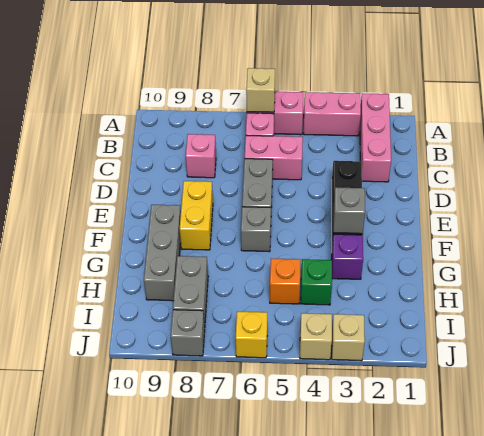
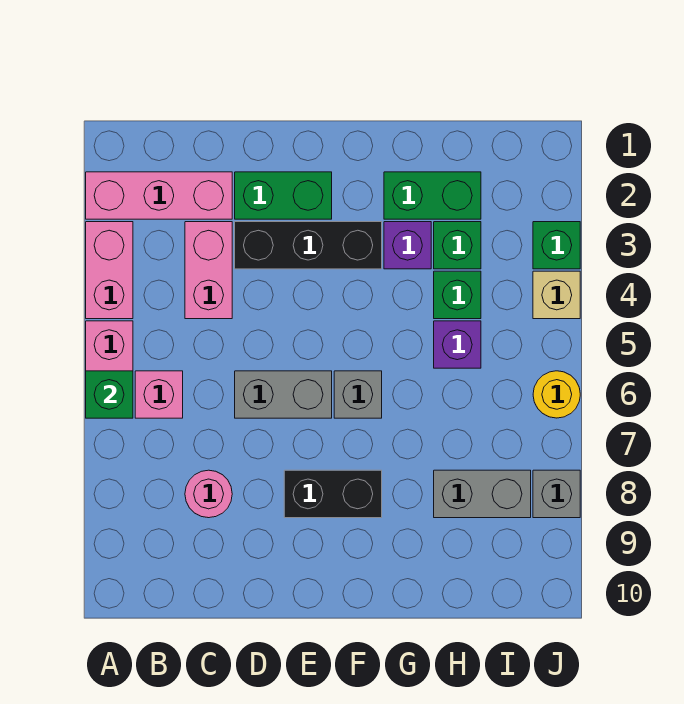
tan 1x1 brick [246,68,275,112] -> green 1x1 brick [86,371,133,418]
pink 1x2 brick [245,135,303,180] -> pink 1x2 brick moved to [185,222,232,319]
pink 1x1 brick [186,134,216,178] -> pink 1x1 round brick [185,470,232,518]
none -> green 1x2 brick [235,172,332,219]
yellow 1x2 brick [180,181,213,250] -> black 1x2 brick [284,470,382,518]
grey 1x1 brick [333,187,365,234] -> none
grey 1x3 brick [144,205,181,301] -> none
none -> green 1x2 brick [384,172,481,219]
none -> green 1x1 brick [434,222,481,269]
orange 1x1 brick [270,259,301,304] -> purple 1x1 brick [434,321,481,368]
tan 1x1 brick [332,314,365,361] -> green 1x1 brick [533,222,580,269]
yellow 1x1 brick [236,312,267,358] -> yellow 1x1 round brick [533,371,580,418]

